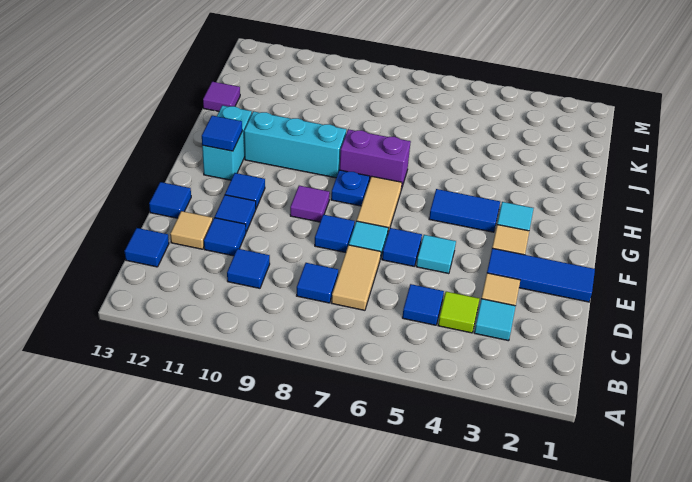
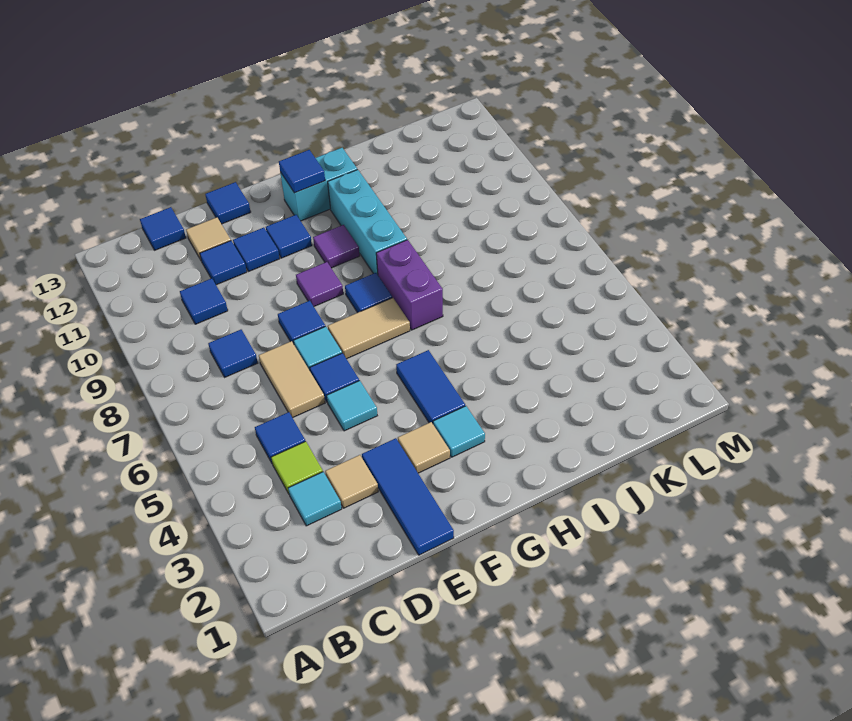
tan 1x2 tile [332,245,381,310] -> tan 1x2 tile turned to [259,341,325,418]
blue 1x1 plate [331,170,370,206] -> blue 1x1 tile [345,273,392,313]
purple 1x1 tile [203,82,240,111] -> purple 1x1 tile moved to [313,225,360,268]

